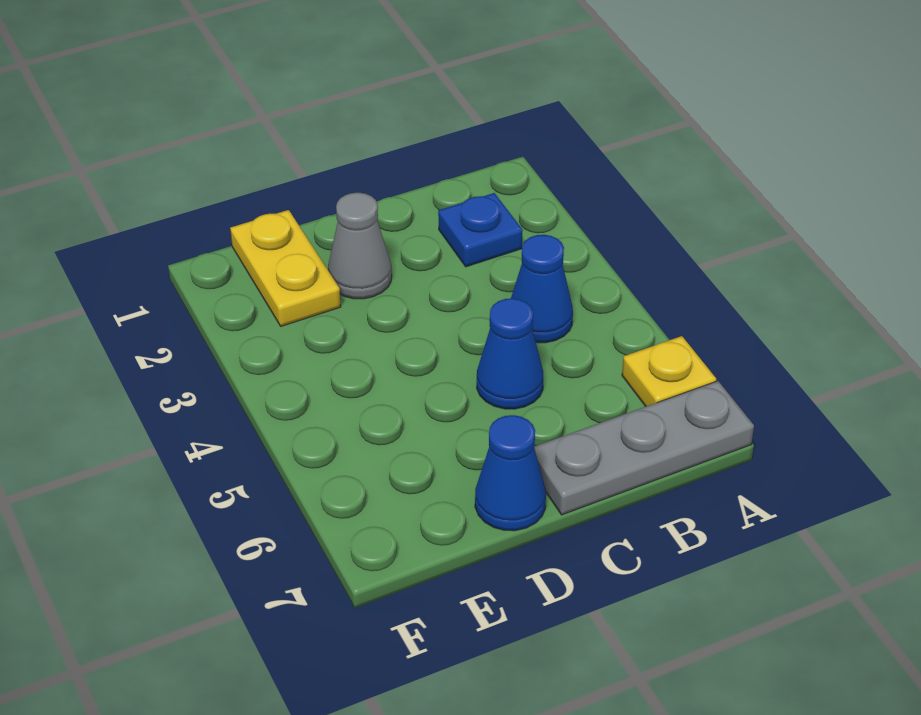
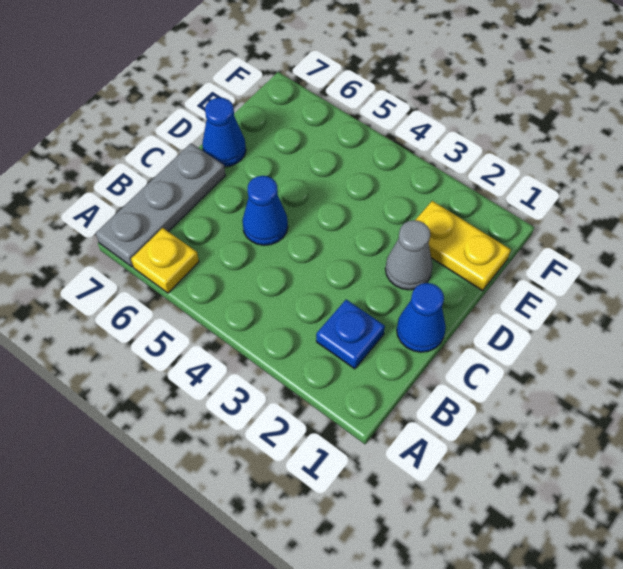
blue 1x1 cone [511,235,573,343] -> blue 1x1 cone moved to [397,283,446,352]

